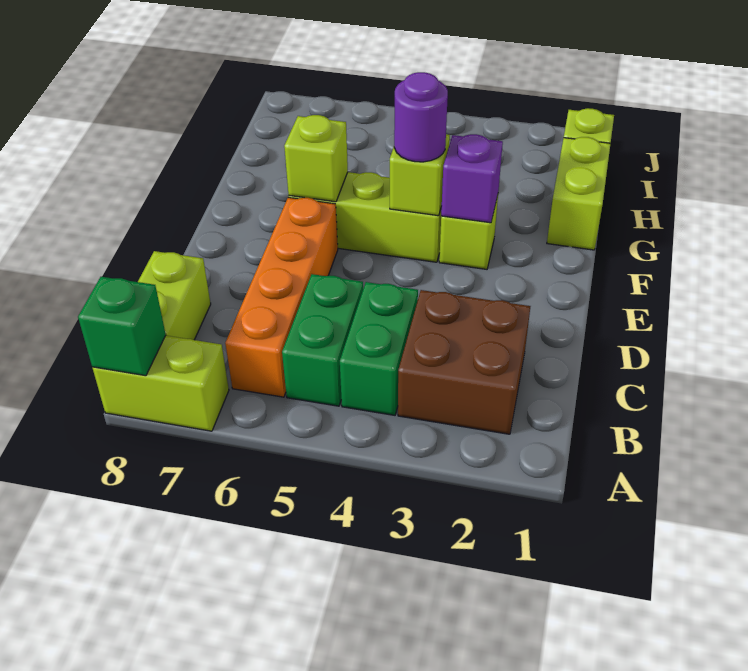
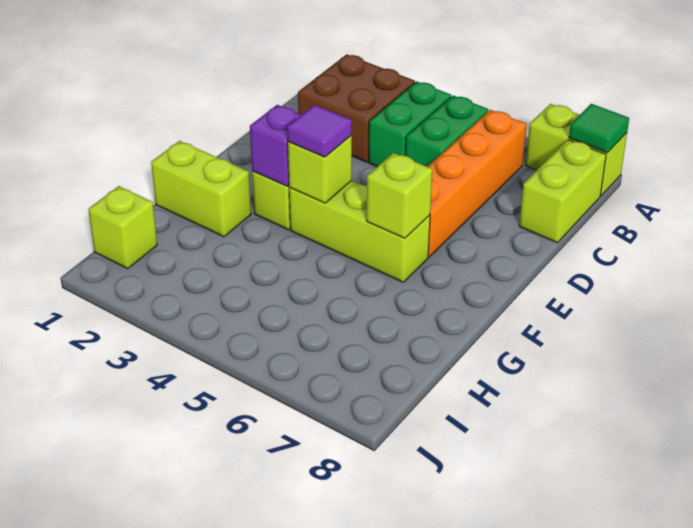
green 1x1 brick [78,277,166,376] -> green 1x1 tile [569,104,629,153]
purple 1x1 round brick [394,72,448,162] -> purple 1x1 tile [287,105,352,157]
lime 1x2 brick [547,137,611,250] -> lime 1x2 brick turned to [151,141,251,237]

